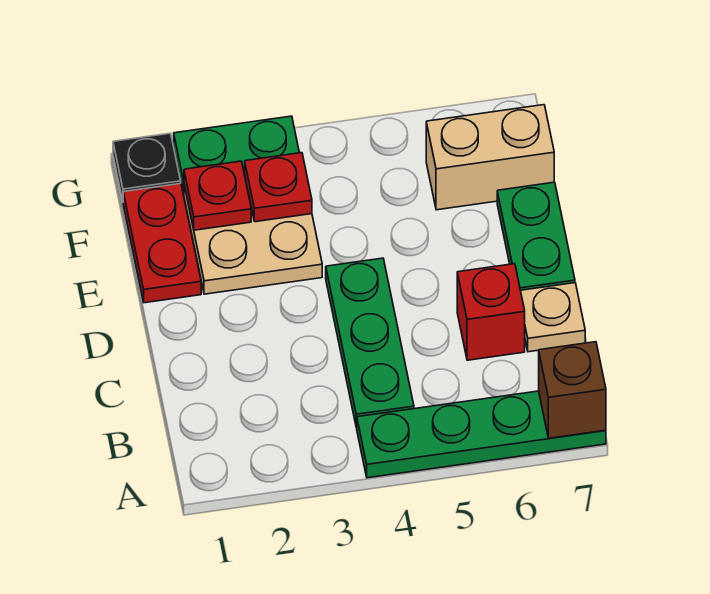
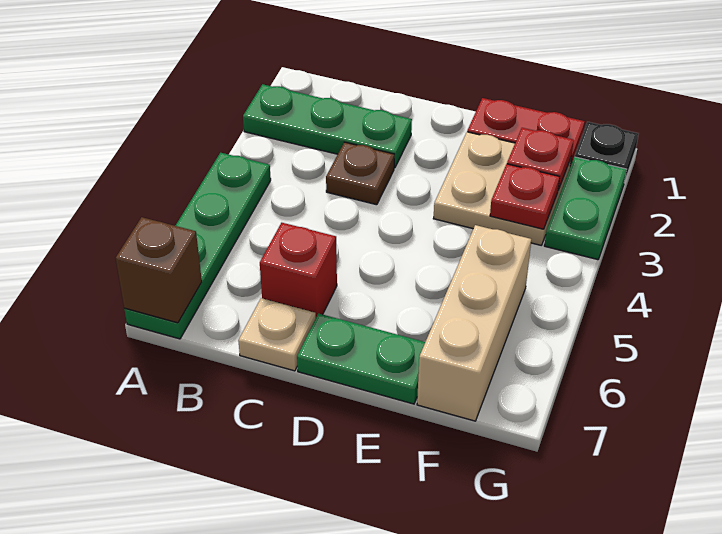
green 1x3 plate [326,258,414,427] -> green 1x3 plate moved to [243,84,412,168]
none -> brown 1x1 plate [326,142,394,205]
tan 1x2 brick [426,105,554,210] -> tan 1x3 brick [417,225,531,421]

